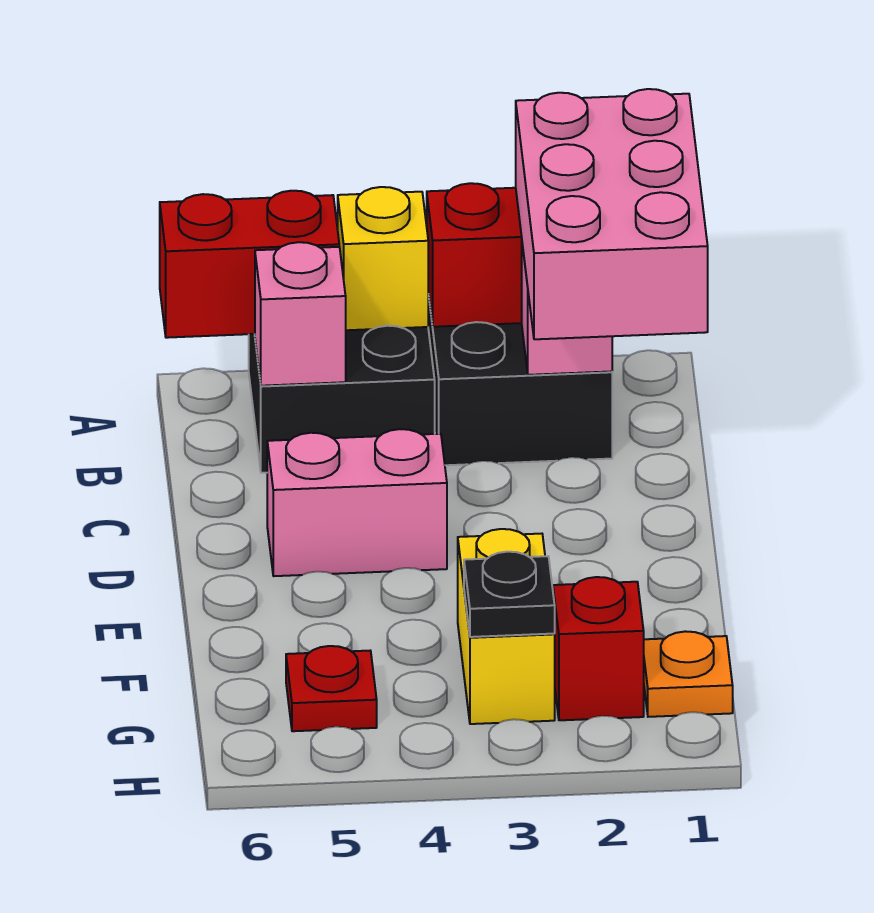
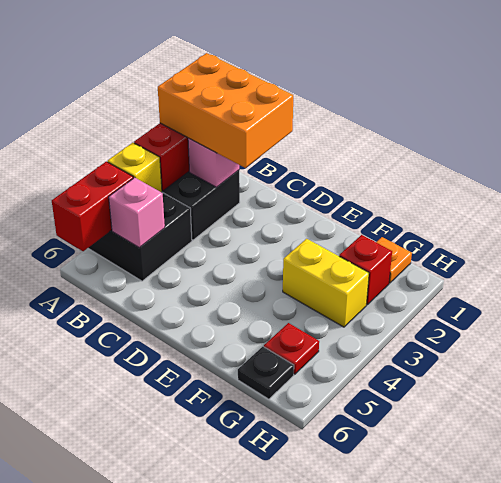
pink 2x3 brick [516,89,708,339] -> orange 2x3 brick [158,53,293,168]
pink 1x2 brick [267,429,447,576] -> none
black 1x1 plate [464,552,555,637] -> black 1x1 plate moved to [238,347,294,399]

